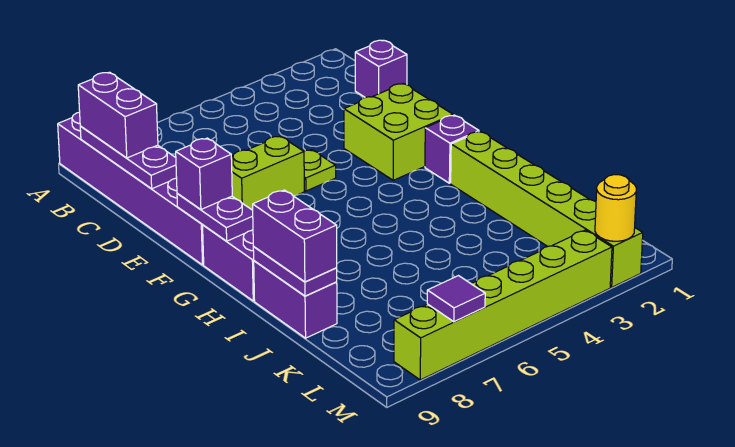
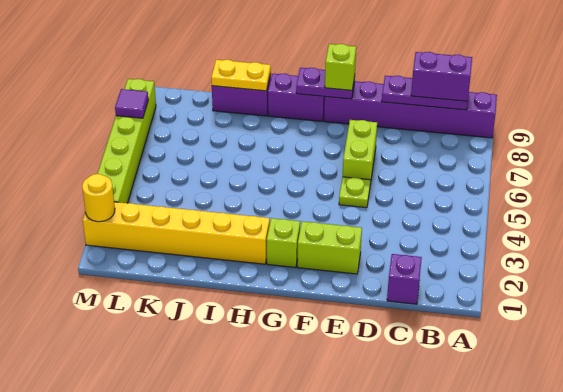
lime 2x2 brick [344,84,453,180] -> lime 1x2 brick [297,221,362,274]
purple 1x1 brick [176,138,232,209] -> lime 1x1 brick [325,44,356,90]
purple 1x1 brick [425,115,479,183] -> lime 1x1 brick [267,218,300,268]
lime 1x6 brick [451,131,643,287] -> yellow 1x6 brick [83,202,270,264]
purple 1x2 plate [253,247,337,296] -> yellow 1x2 plate [211,60,271,91]
purple 1x2 brick [253,190,337,282] -> none

